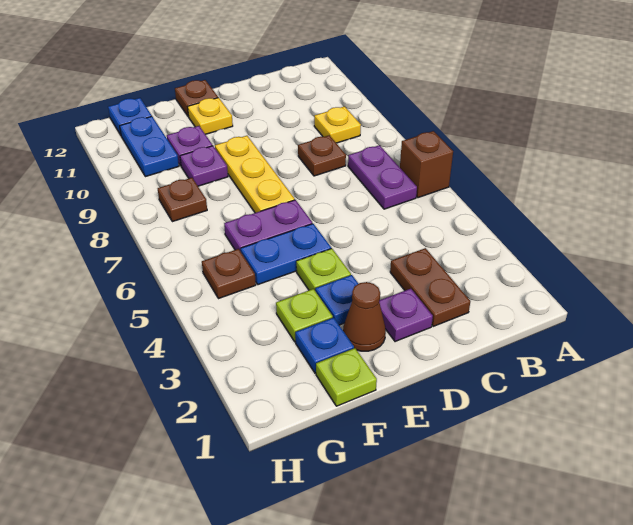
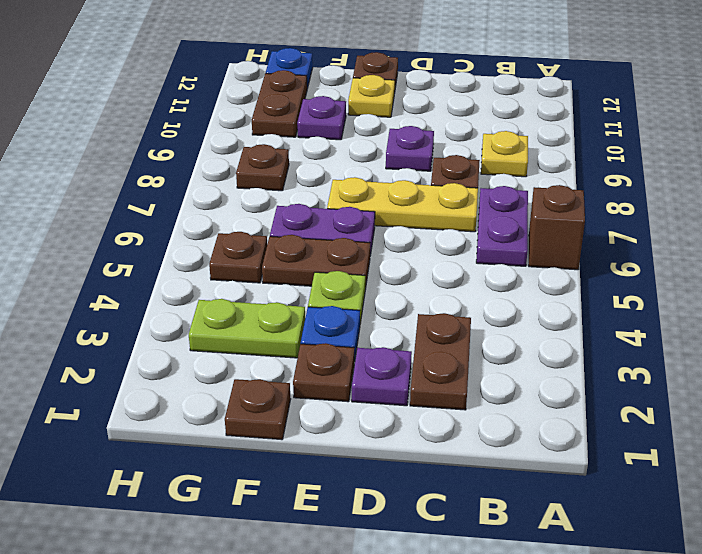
brown 1x1 cone [343,282,386,351] -> brown 1x1 plate [293,343,354,402]
blue 1x2 plate [241,224,331,285] -> brown 1x2 plate [262,235,370,289]
yellow 1x3 plate [215,136,295,213] -> yellow 1x3 plate turned to [327,177,478,232]
lime 1x1 plate [316,348,377,406] -> brown 1x1 plate [225,379,291,440]
blue 1x1 plate [295,318,354,373] -> none
lime 1x1 plate [276,289,333,342] -> lime 1x2 plate [189,299,305,358]
purple 1x1 plate [180,146,228,186] -> purple 1x1 plate moved to [386,126,434,171]
blue 1x2 plate [120,116,179,177] -> brown 1x2 plate [252,70,307,137]

